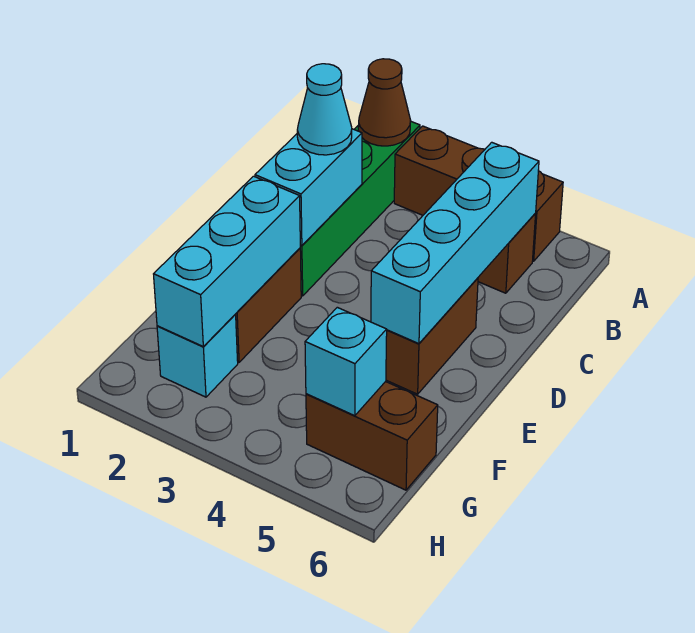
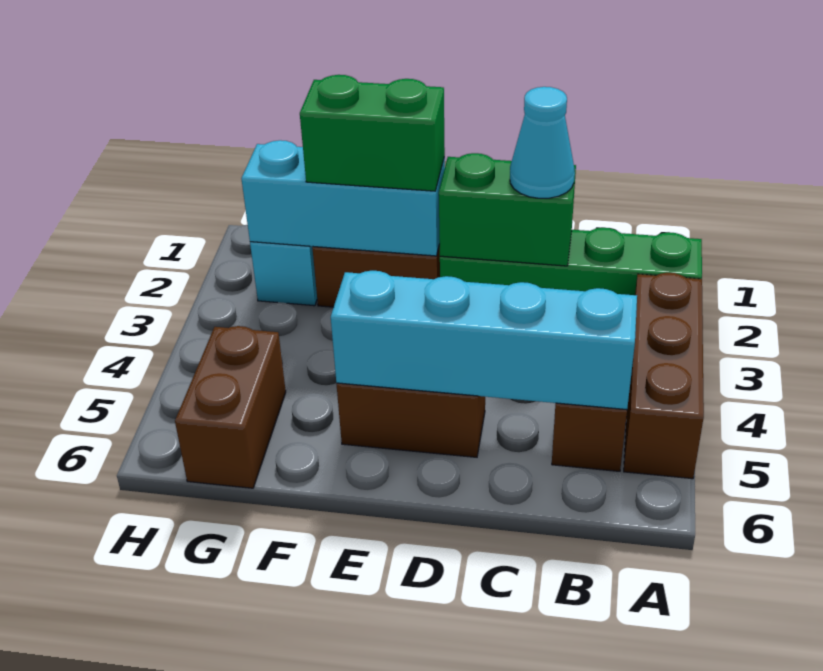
brown 1x1 cone [358,59,411,146] -> none
cyan 1x2 brick [255,129,362,246] -> green 1x2 brick [439,153,576,266]
none -> green 1x2 brick [300,75,445,191]
cyan 1x1 brick [305,307,387,416] -> none

